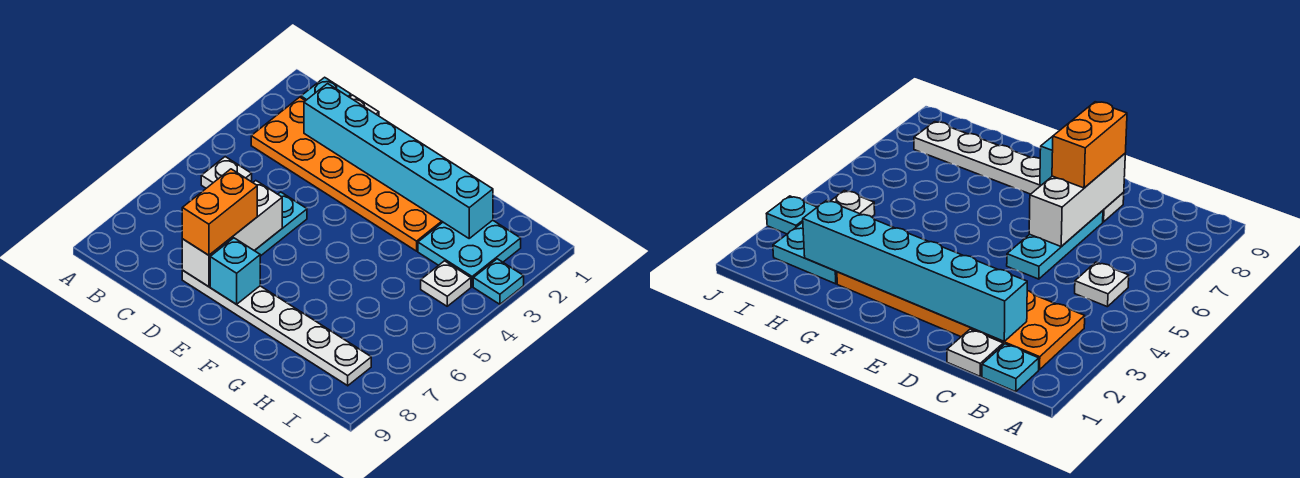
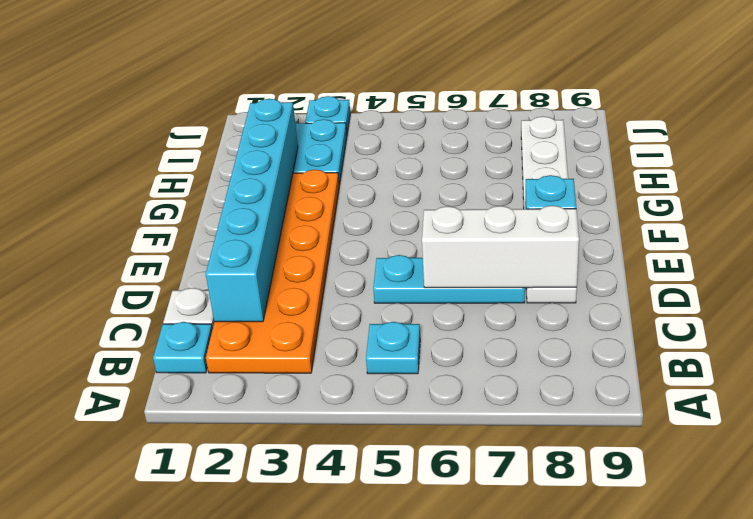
white 1x1 plate [201,157,252,188] -> cyan 1x1 plate [366,322,420,374]
orange 1x2 brick [182,169,257,255] -> none
white 1x1 plate [421,261,471,306] -> none

